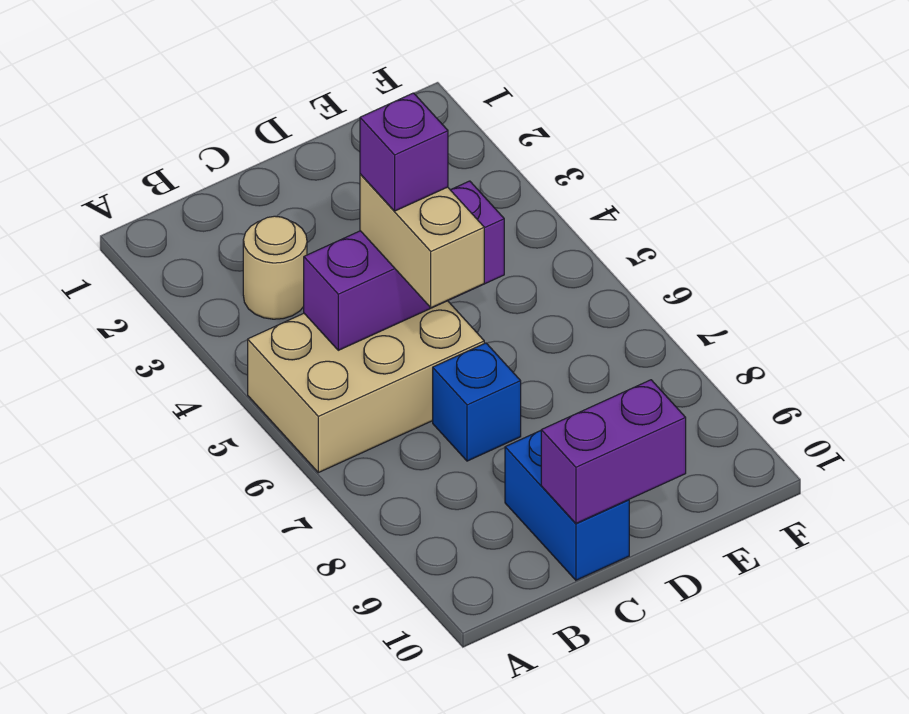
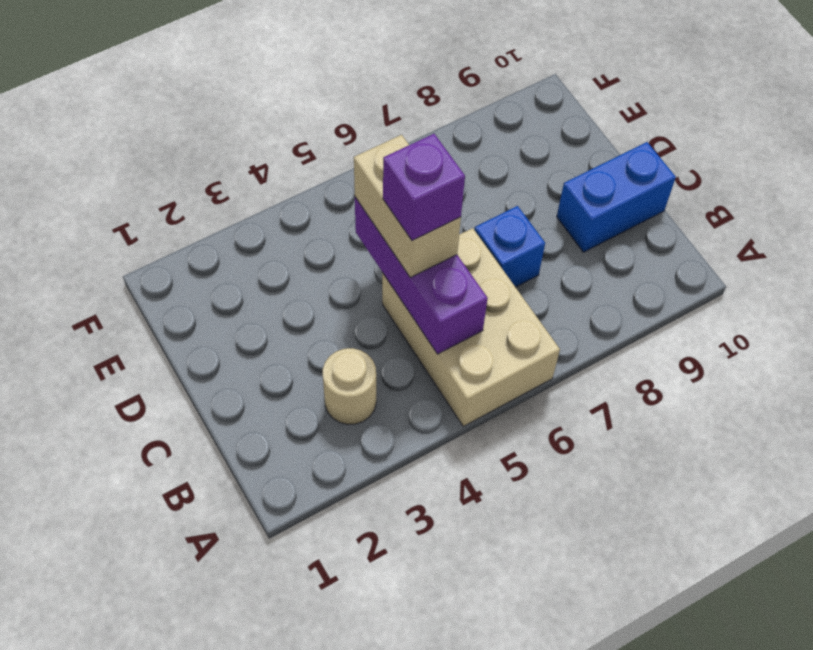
tan 1x2 brick [360,174,484,308] -> tan 1x2 brick turned to [354,135,461,277]
purple 1x2 brick [541,380,686,523] -> none

